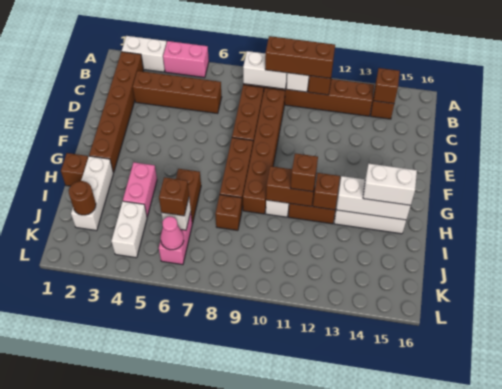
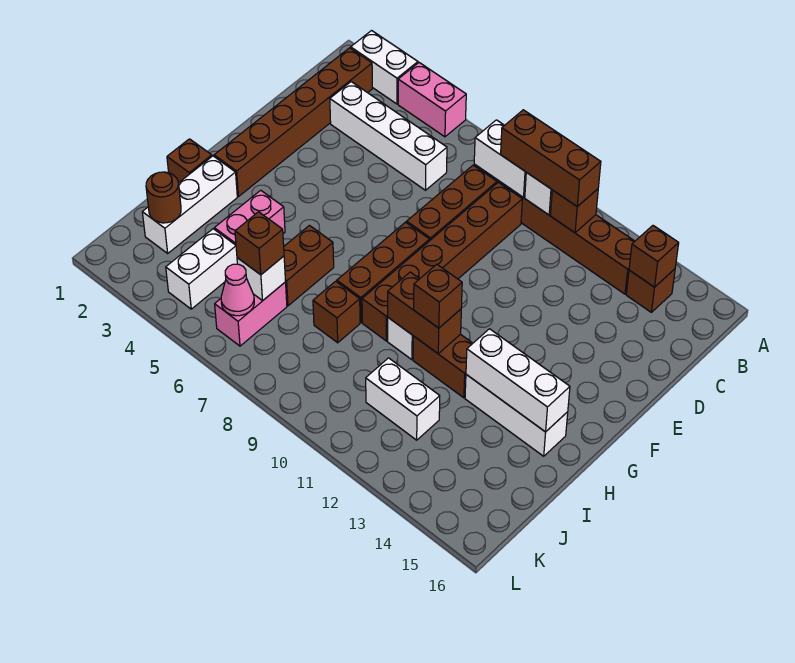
brown 1x4 brick [133,71,222,114] -> white 1x4 brick [330,82,447,190]
brown 1x1 brick [313,173,340,210] -> none
white 1x2 brick [363,164,417,205] -> white 1x2 brick moved to [366,358,440,440]

